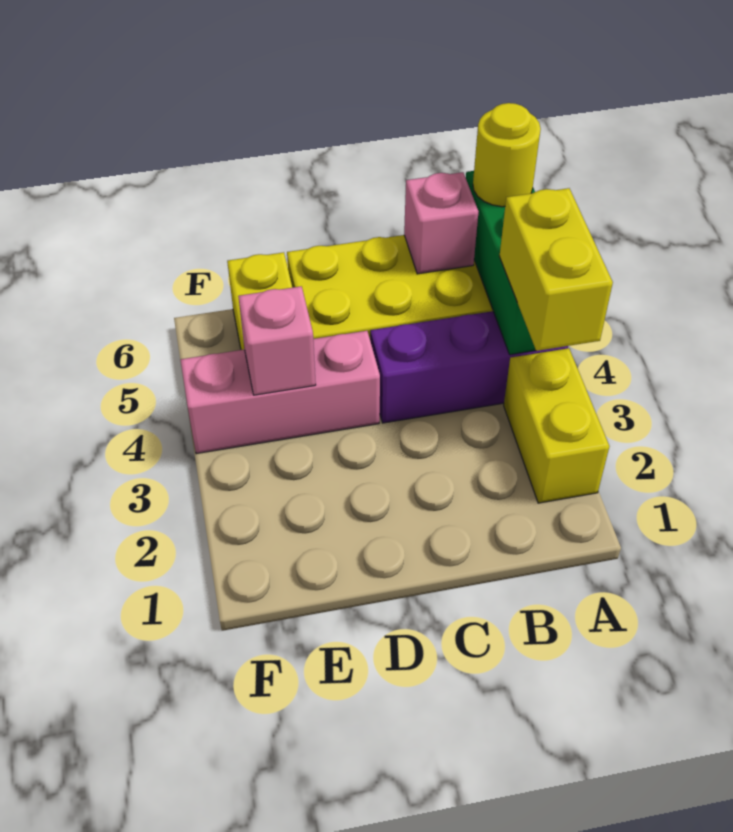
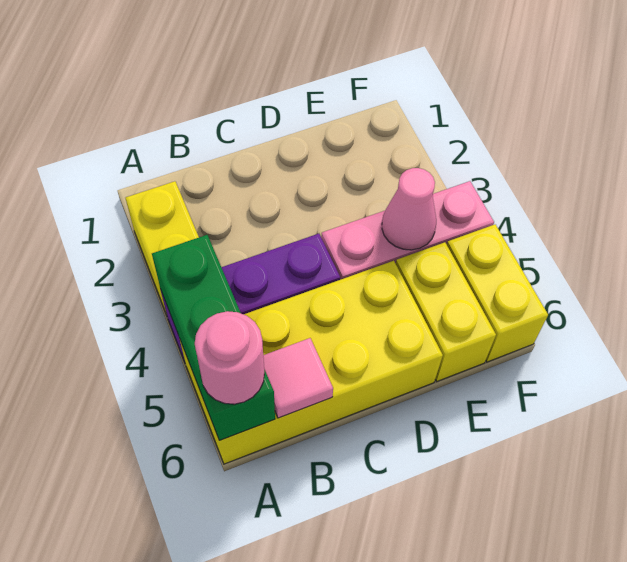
yellow 1x2 brick [499,188,613,351] -> yellow 1x2 brick moved to [447,224,548,362]
yellow 1x1 round brick [473,103,541,207] -> pink 1x1 round brick [195,311,264,404]
pink 1x1 brick [404,172,479,274] -> pink 1x1 tile [263,338,333,418]
pink 1x1 brick [238,286,316,395] -> pink 1x1 cone [382,168,436,250]

